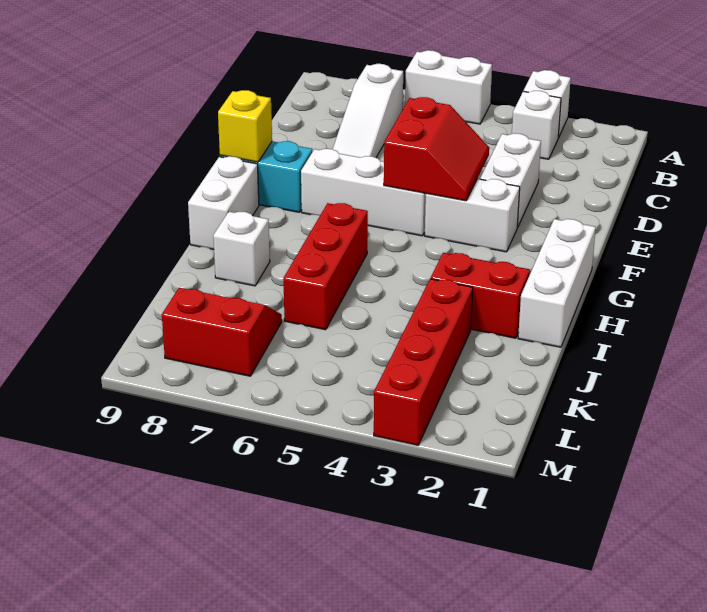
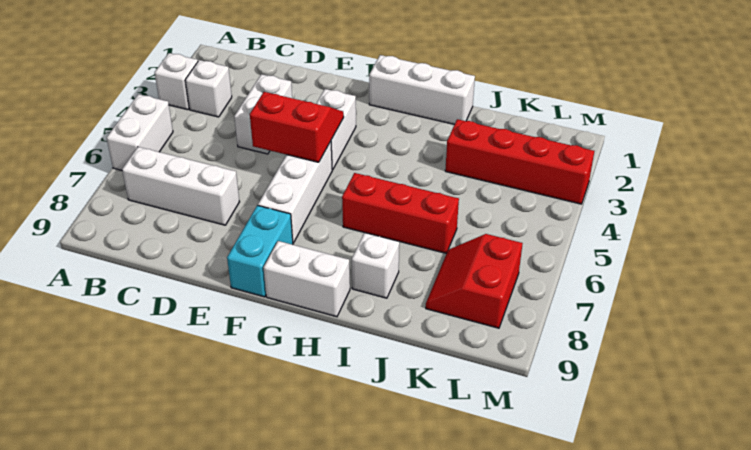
white 1x3 slope [333,64,403,158] -> white 1x3 brick [122,147,239,225]
white 1x2 brick [480,133,541,227] -> white 1x2 brick turned to [234,74,292,154]
yellow 1x1 brick [218,90,272,162] -> none
red 1x2 brick [431,253,530,338] -> none

